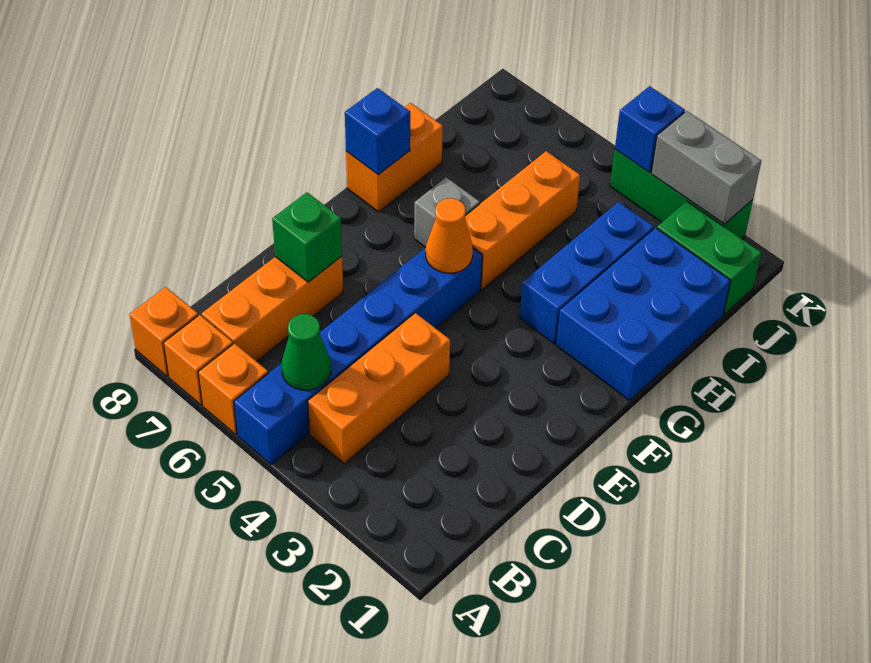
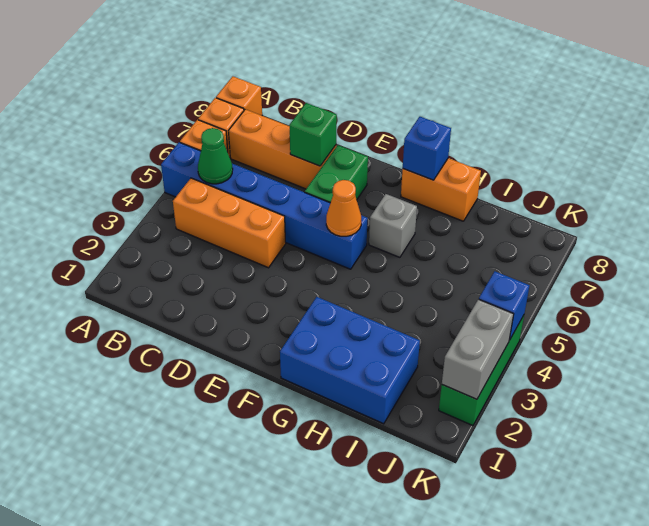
blue 1x3 brick [520,202,654,344] -> none
orange 1x3 brick [465,151,580,289] -> none
green 1x2 brick [657,201,761,314] -> green 1x2 brick moved to [305,145,368,203]

